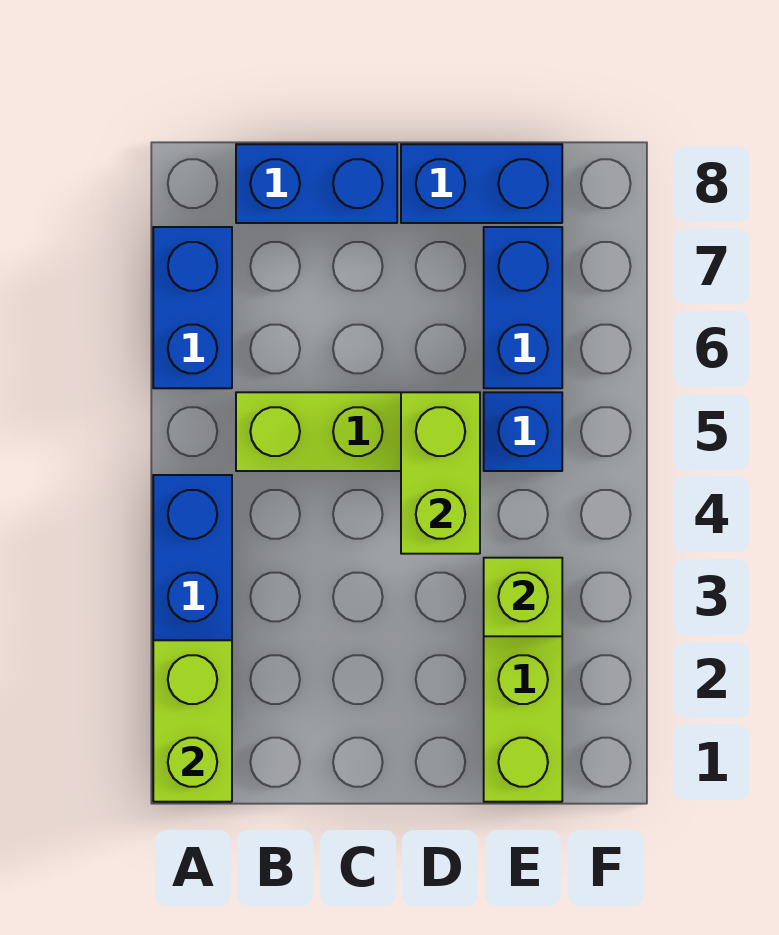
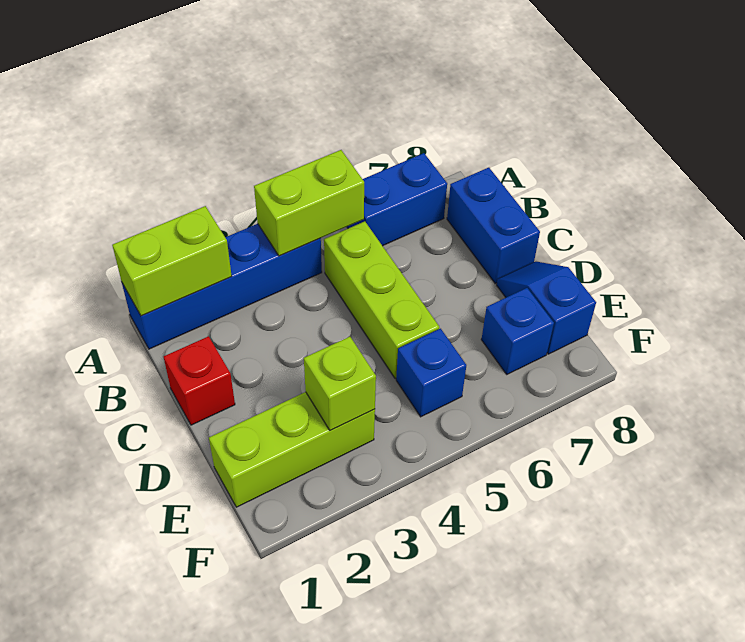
none -> red 1x1 brick [164,336,235,425]
lime 1x2 brick [401,392,480,554] -> lime 1x2 brick moved to [254,150,364,256]
blue 1x2 brick [401,144,562,223] -> blue 1x2 slope [497,262,596,354]
blue 1x2 brick [484,227,562,388] -> blue 1x1 brick [481,288,554,374]

